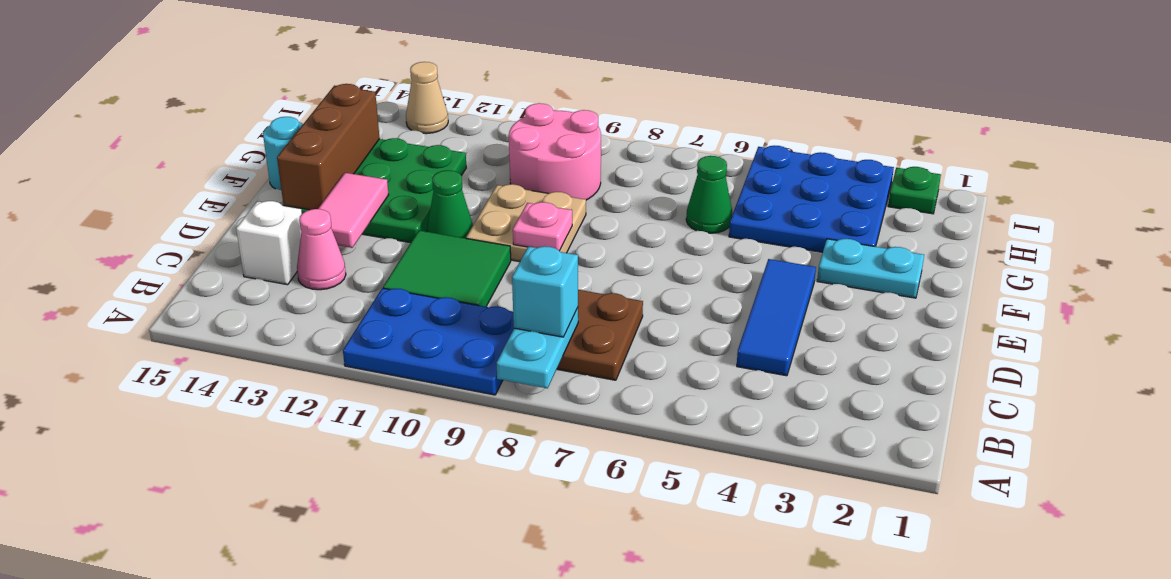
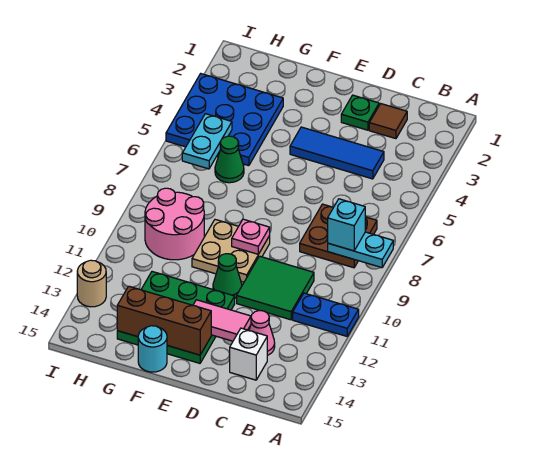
blue 2x3 plate [343,288,514,395] -> blue 1x2 plate [293,293,359,336]
none -> brown 1x1 tile [369,104,407,139]
cyan 1x2 plate [817,239,924,298] -> cyan 1x2 plate moved to [182,114,232,169]
green 1x1 plate [888,167,941,214] -> green 1x1 plate moved to [341,95,379,130]
tan 1x1 cone [406,62,448,134] -> tan 1x1 round brick [77,260,106,307]

